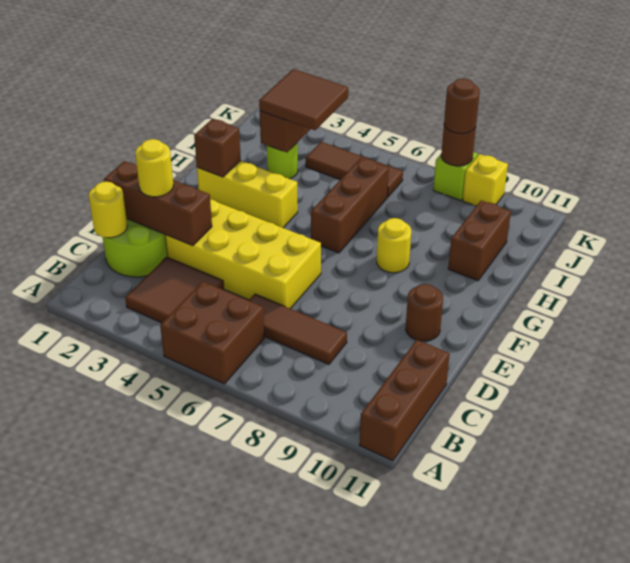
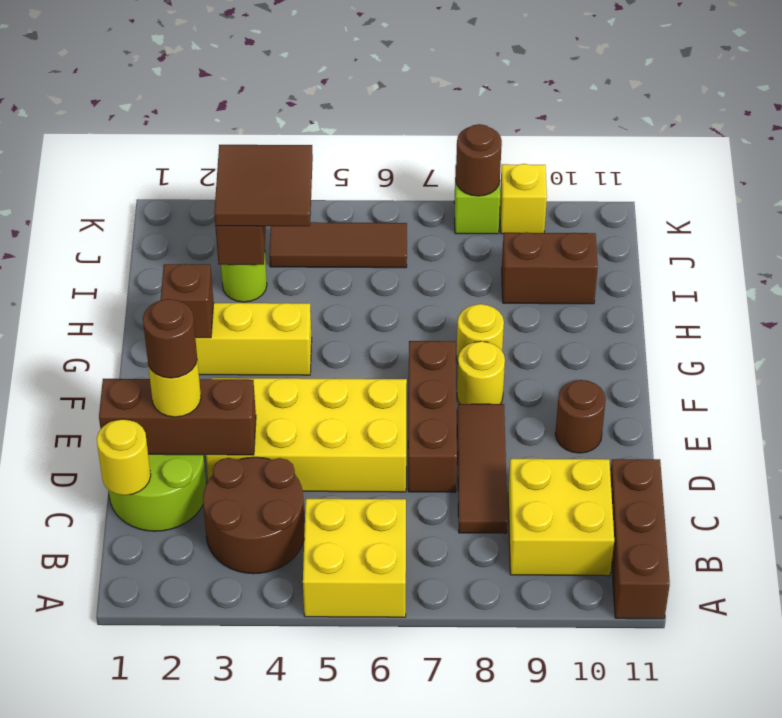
brown 2x2 brick [160,281,265,384] -> yellow 2x2 brick [303,499,406,617]
brown 2x2 tile [125,257,224,323] -> brown 2x2 round brick [203,457,305,574]
none -> yellow 2x2 brick [508,459,614,576]
brown 1x3 tile [249,294,347,364] -> brown 1x3 tile turned to [457,404,507,533]
none -> yellow 1x1 round brick [457,341,505,404]
brown 1x3 brick [311,158,389,253] -> brown 1x3 brick moved to [408,341,457,492]
brown 1x2 brick [448,201,511,281] -> brown 1x2 brick turned to [502,232,598,304]
brown 1x1 round brick [444,79,480,134] -> brown 1x1 round brick moved to [143,299,197,378]

